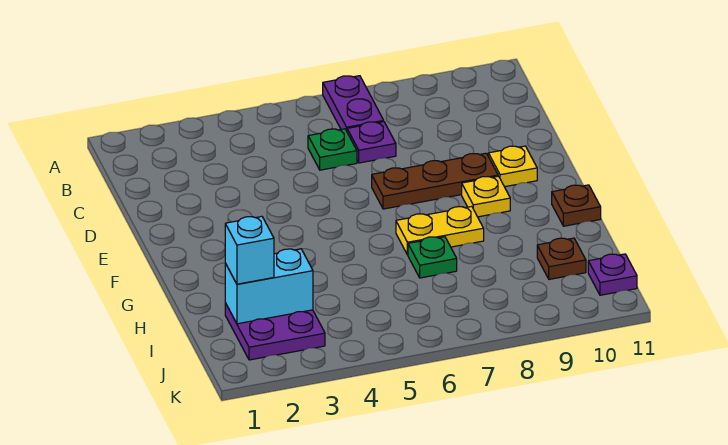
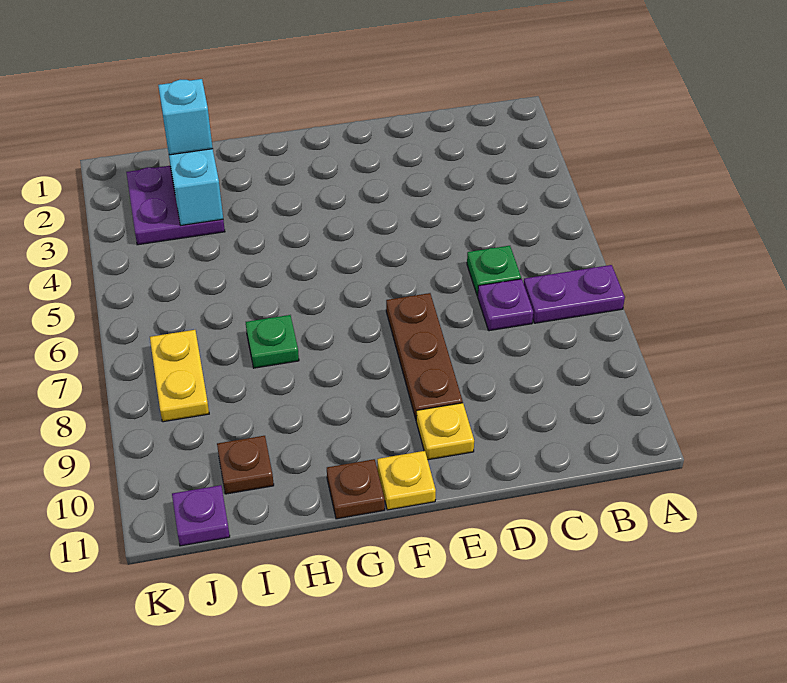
yellow 1x1 plate [462,176,510,217] -> yellow 1x1 plate moved to [377,451,436,510]
yellow 1x2 plate [396,206,484,255] -> yellow 1x2 plate moved to [150,330,209,422]

